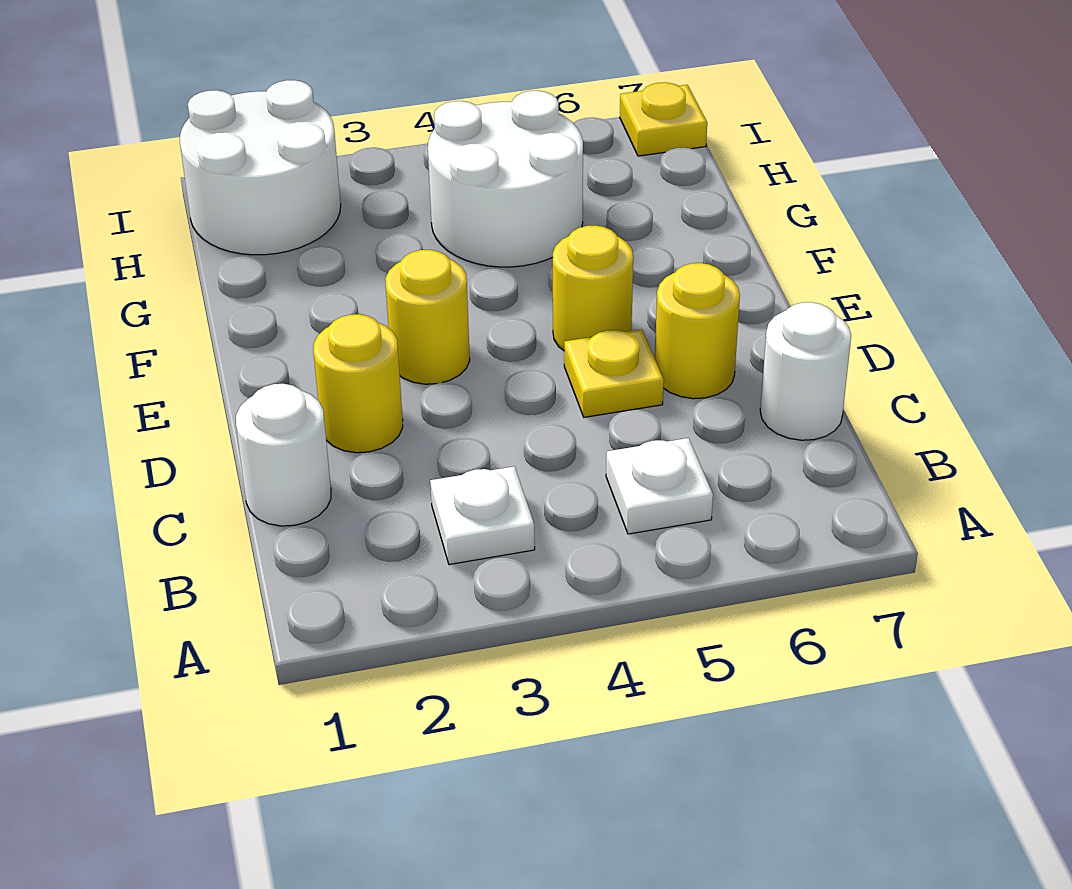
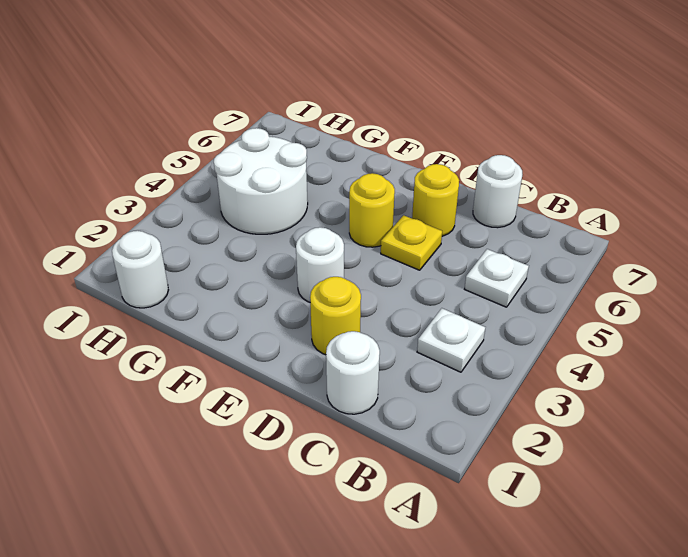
yellow 1x1 round brick [385,250,470,384] -> white 1x1 round brick [296,227,344,302]
white 2x2 round brick [180,80,341,255] -> white 1x1 round brick [112,231,168,308]
yellow 1x1 plate [620,82,707,156] -> none

